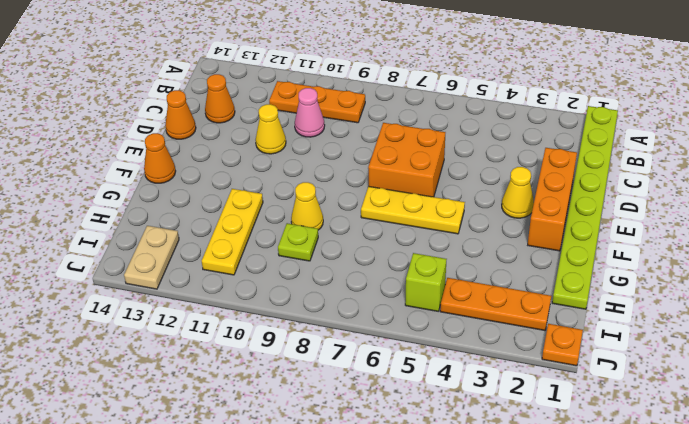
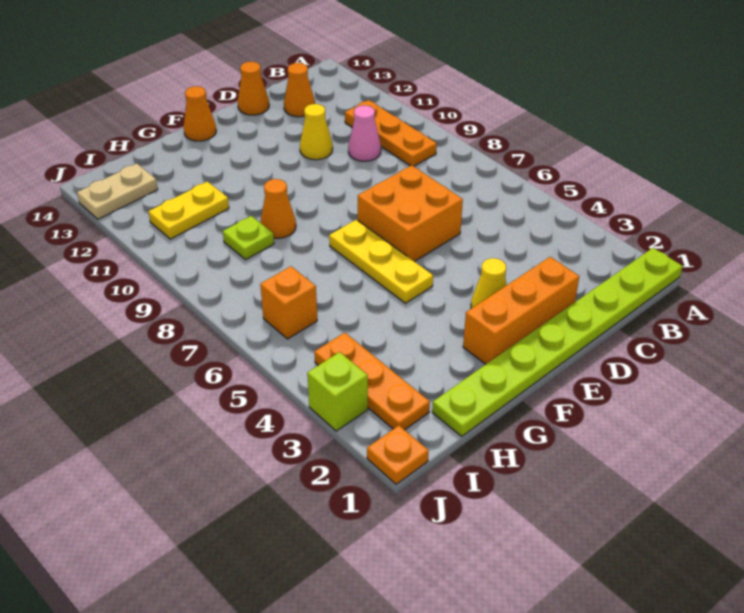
yellow 1x1 cone [291,182,323,230] -> orange 1x1 cone [260,179,296,238]
yellow 1x3 plate [202,189,263,275] -> yellow 1x2 plate [148,182,229,239]
lime 1x1 brick [405,253,447,311] -> lime 1x1 brick moved to [307,352,368,431]
none -> orange 1x1 brick [260,266,317,339]

